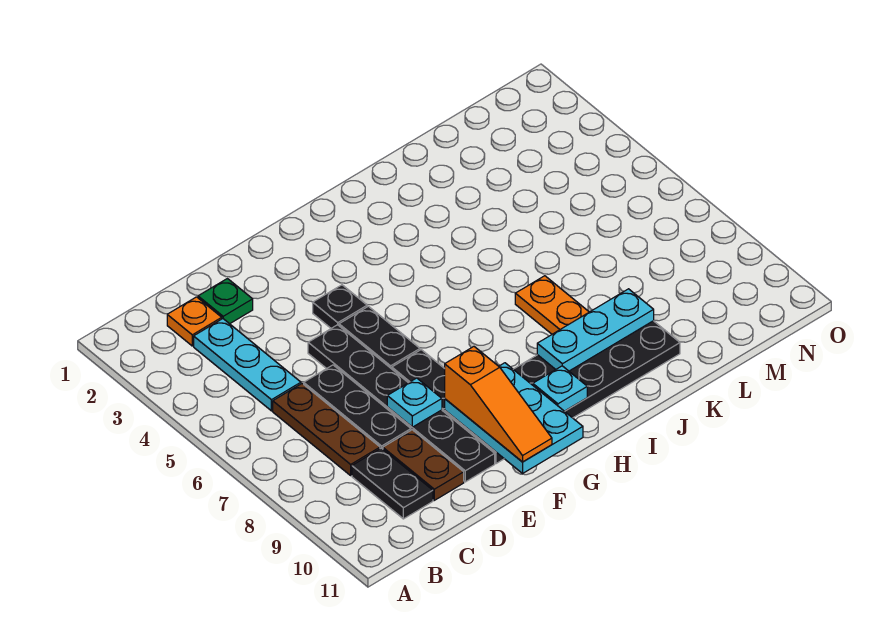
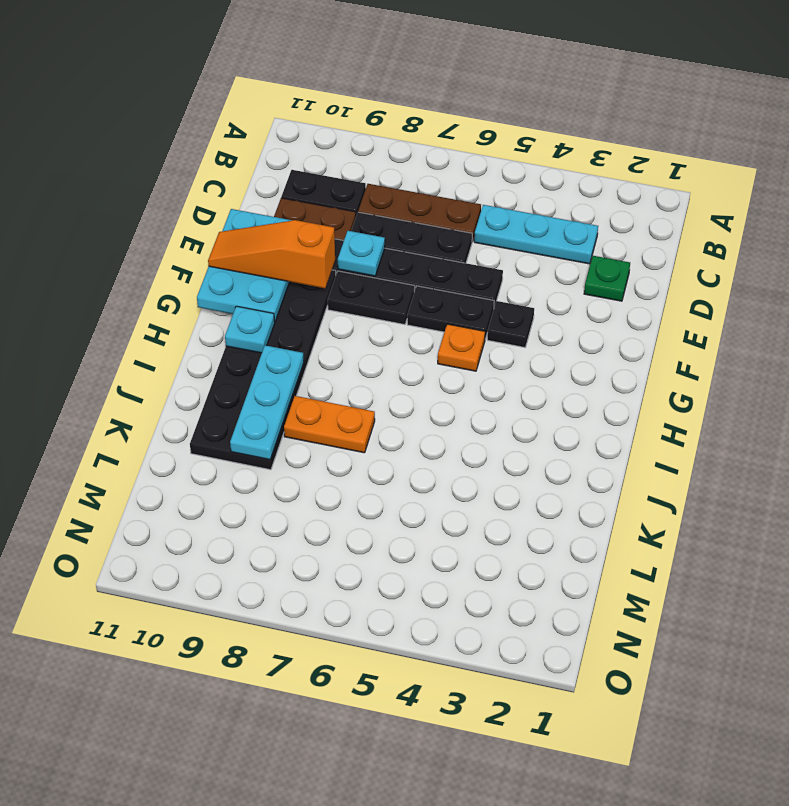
orange 1x1 plate [167,297,222,346] -> orange 1x1 plate moved to [438,324,485,371]
cyan 2x3 plate [445,363,583,473] -> cyan 2x3 plate turned to [197,209,292,322]

